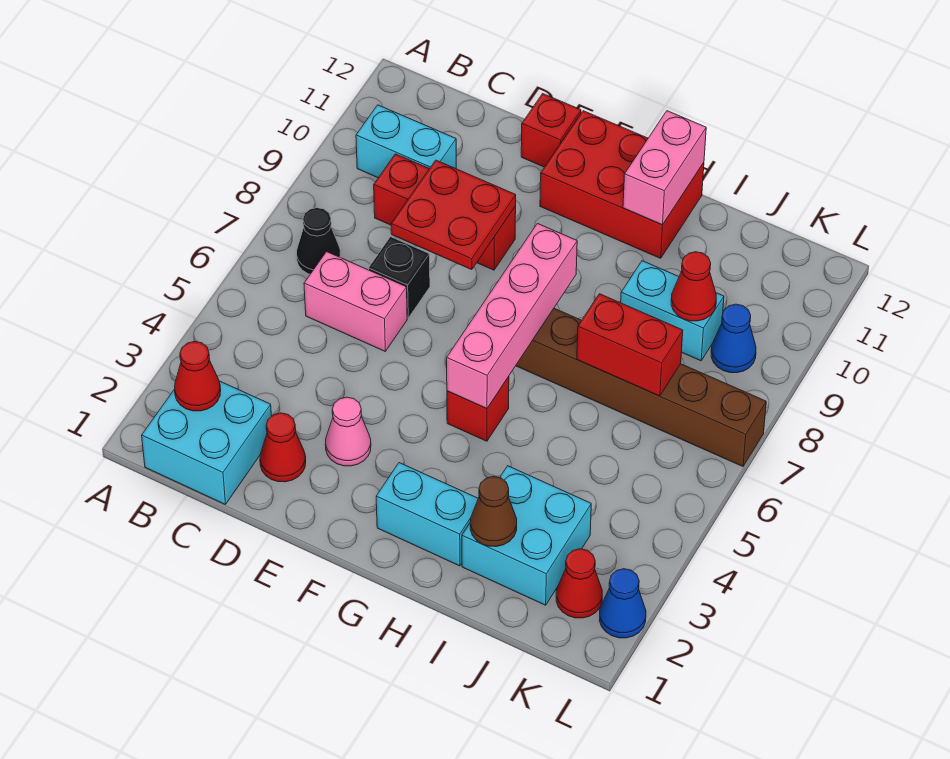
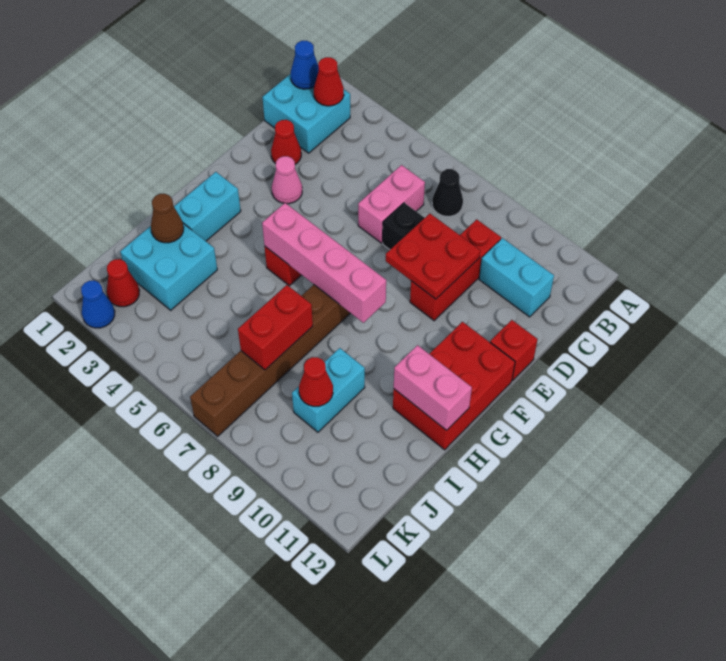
cyan 1x2 brick [356,105,456,178] -> cyan 1x2 brick turned to [479,238,554,317]
blue 1x1 cone [711,304,756,373] -> blue 1x1 cone moved to [291,41,319,89]

